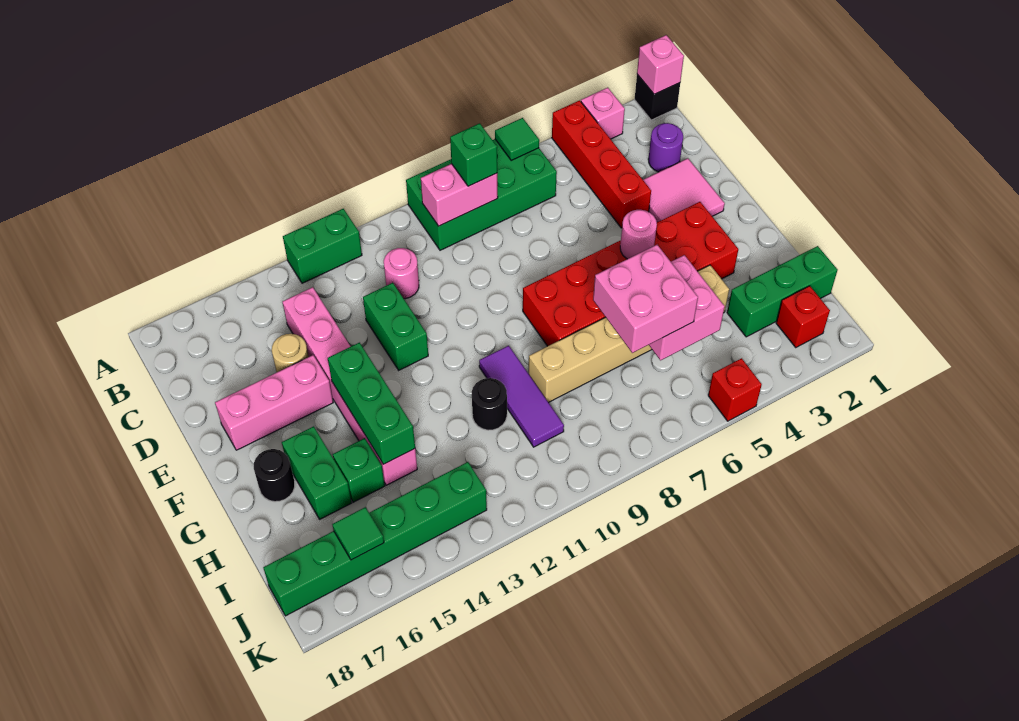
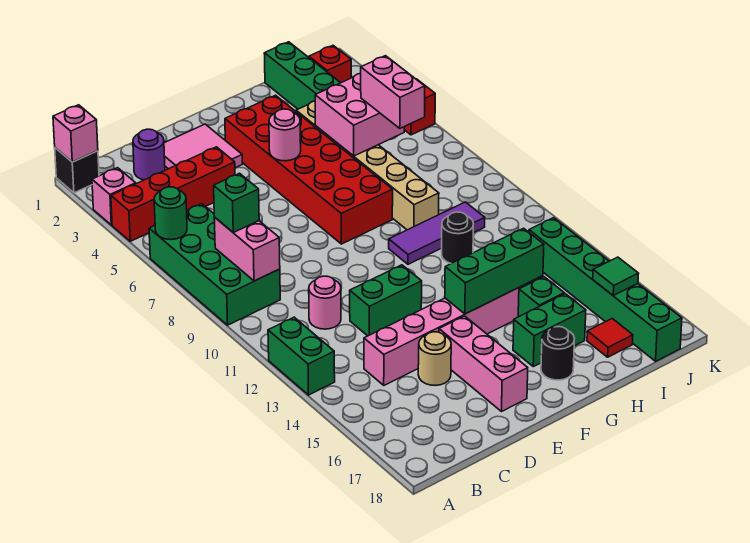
green 1x1 tile [495,118,539,160] -> green 1x1 round brick [154,187,187,240]
pink 2x2 brick [593,245,698,353] -> pink 1x2 brick [361,56,425,128]
none -> red 1x1 tile [587,319,633,357]

